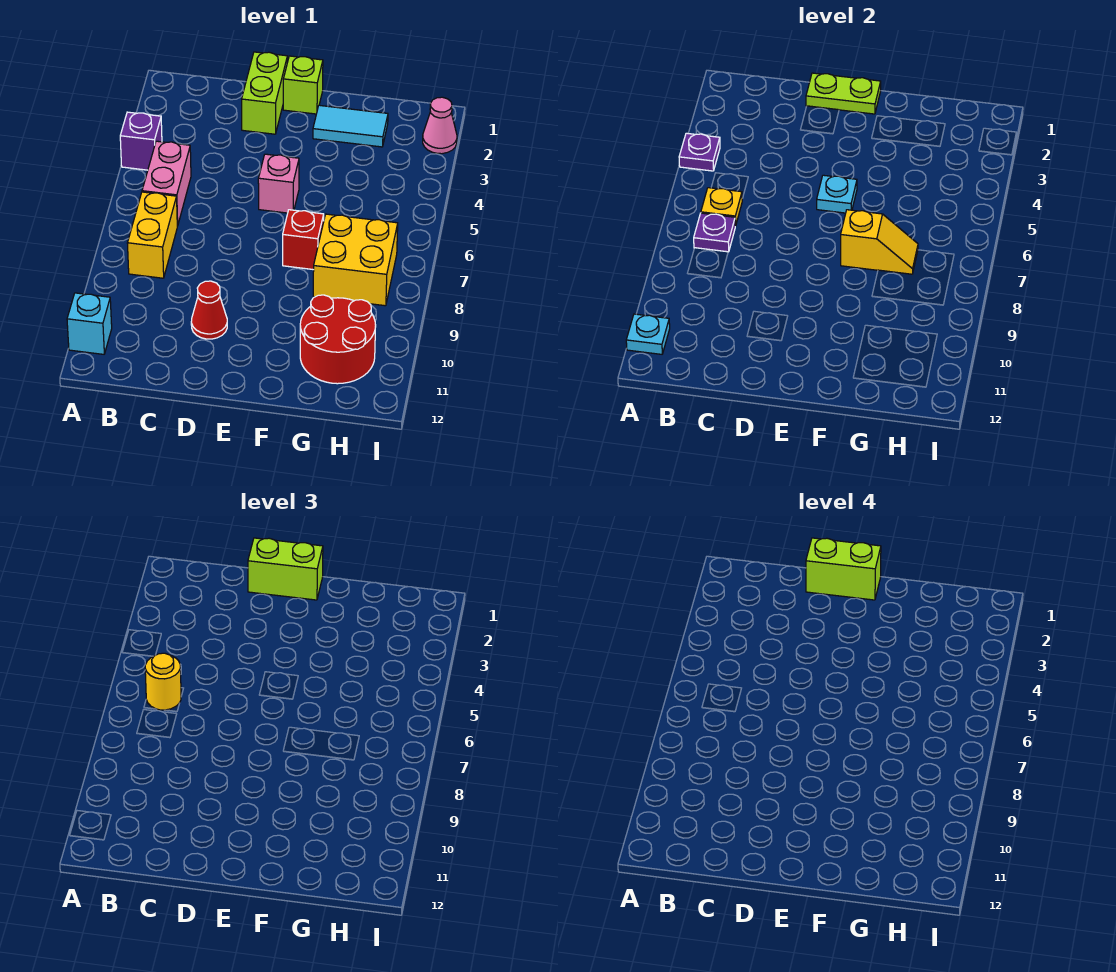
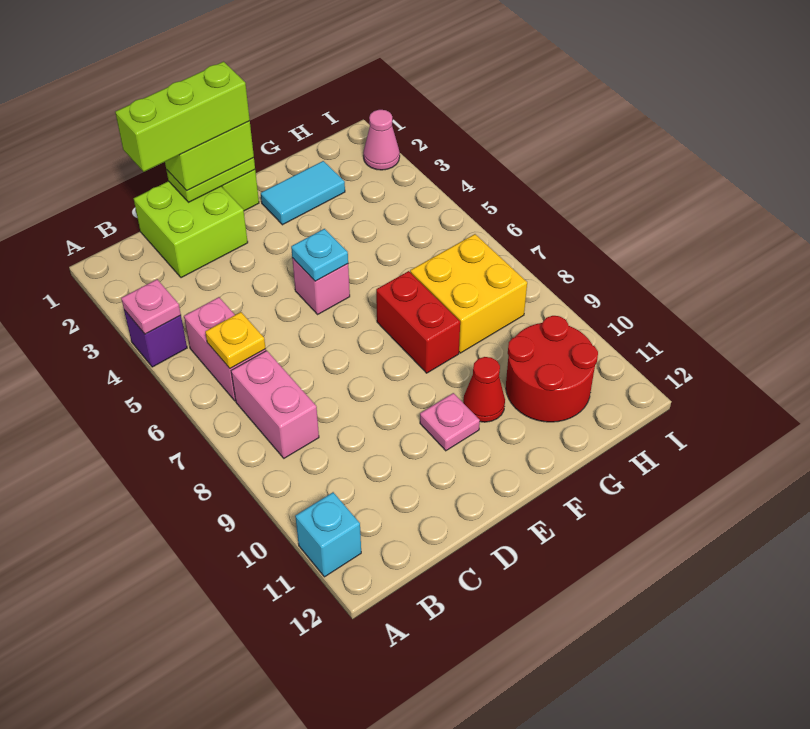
purple 1x1 plate [679,133,720,171] -> pink 1x1 plate [121,279,181,334]
cyan 1x1 plate [626,314,670,354] -> none
yellow 1x1 round brick [145,653,181,710] -> none
yellow 1x2 brick [127,192,177,278] -> pink 1x2 brick [231,351,319,458]
purple 1x1 plate [694,213,735,252] -> none
lime 1x2 brick [242,52,287,134] -> lime 2x2 brick [134,181,248,278]
lime 1x2 brick [806,538,881,600] -> lime 1x3 brick [115,62,250,172]
red 1x1 cone [191,281,227,339] -> red 1x1 cone moved to [463,357,505,422]
none -> pink 1x1 plate [420,393,480,451]
red 1x1 brick [283,210,324,270] -> red 1x2 brick [376,271,460,373]
yellow 1x2 slope [841,210,918,274] -> none

